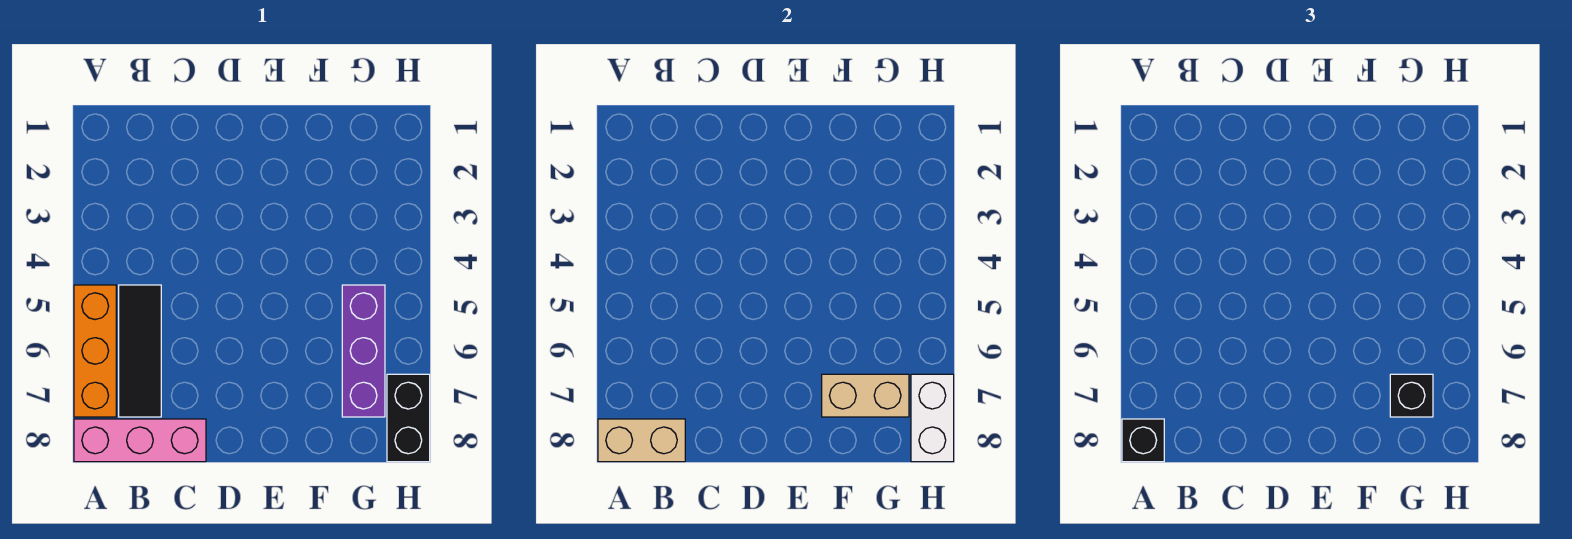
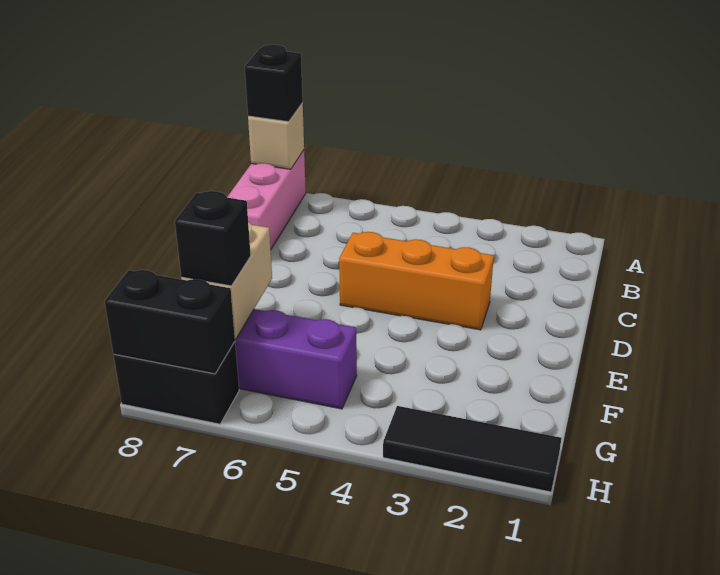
orange 1x3 brick [74,285,116,417] -> orange 1x3 brick moved to [339,232,494,330]
tan 1x2 brick [598,419,685,462] -> tan 1x1 brick [248,103,304,169]
black 1x3 tile [119,285,161,417] -> black 1x3 tile moved to [383,406,561,492]
white 1x2 brick [911,374,954,462] -> black 1x2 brick [105,270,235,374]

